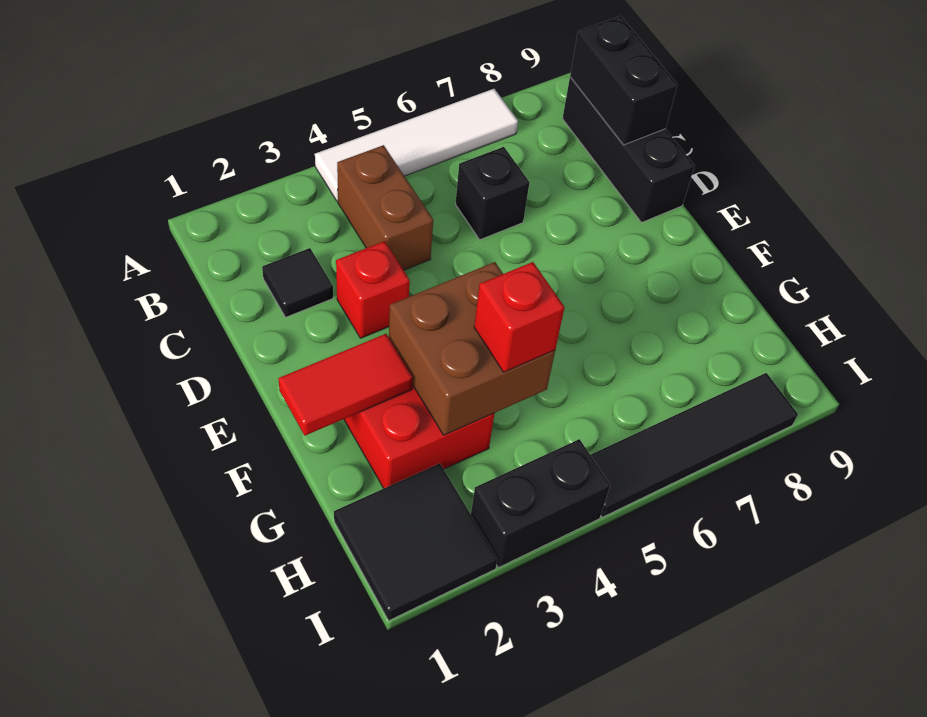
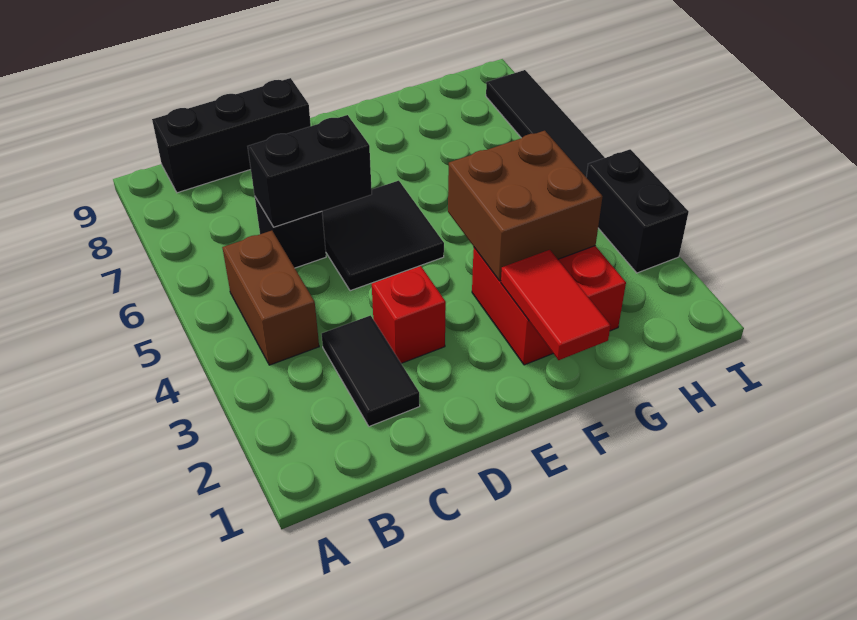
white 1x4 tile [315,89,518,201] -> none
brown 1x2 brick [337,145,433,270] -> brown 1x2 brick turned to [222,231,319,365]
black 1x2 brick [570,16,677,145] -> black 1x2 brick moved to [248,115,372,227]
black 1x1 tile [262,248,333,317] -> black 1x2 tile [322,315,420,426]
red 1x1 brick [474,262,565,372] -> none
black 2x2 tile [334,463,498,621] -> black 2x2 tile moved to [322,181,444,291]

